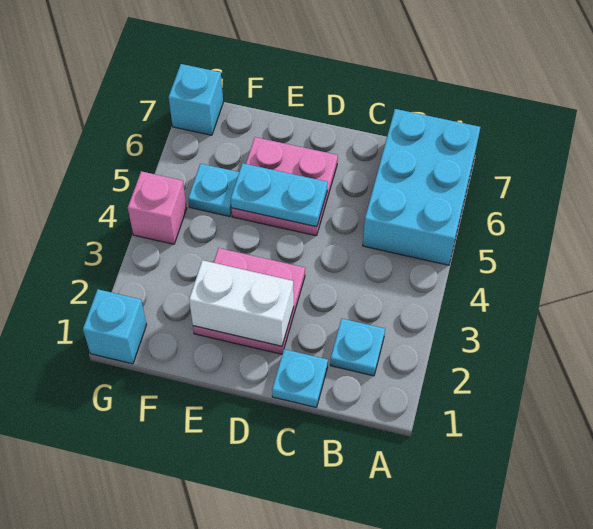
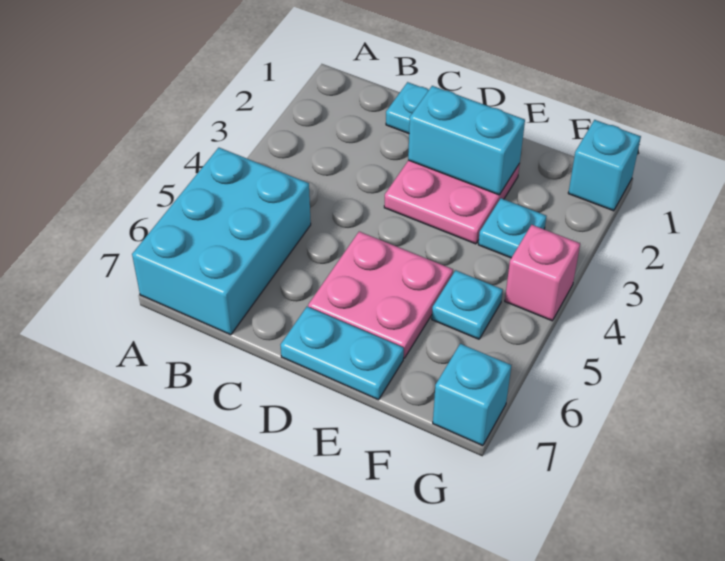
cyan 1x1 plate [330,319,385,376] -> cyan 1x1 plate moved to [478,198,547,258]
white 1x2 brick [189,260,294,346] -> cyan 1x2 brick [408,86,525,195]
cyan 1x2 plate [231,163,328,227] -> cyan 1x2 plate moved to [281,307,404,400]

